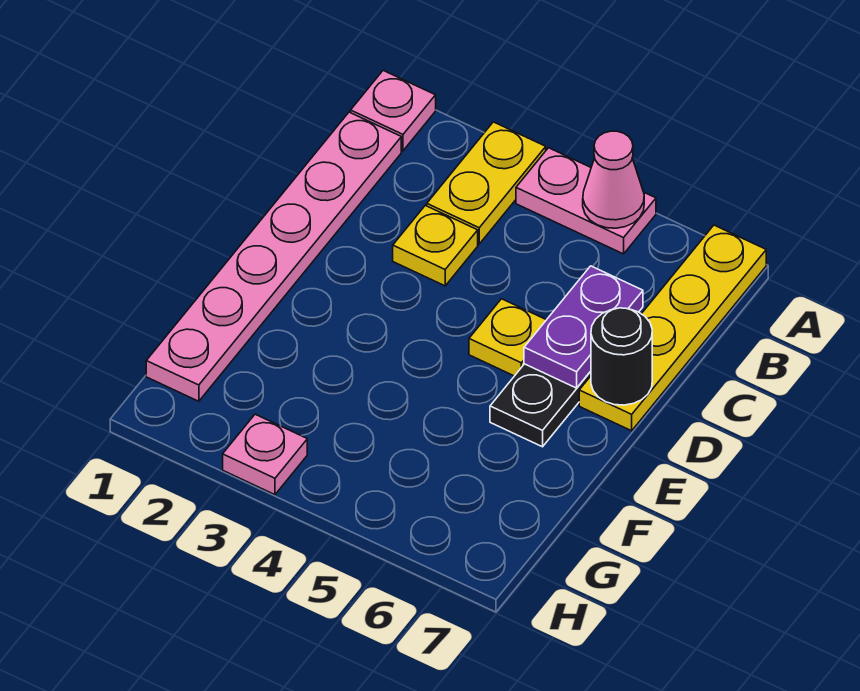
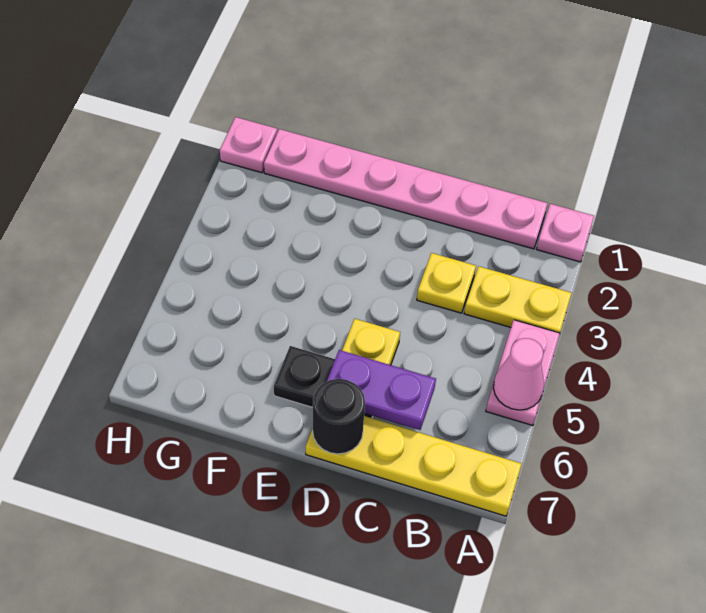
pink 1x1 plate [223,414,307,495] -> pink 1x1 plate moved to [220,117,277,173]

